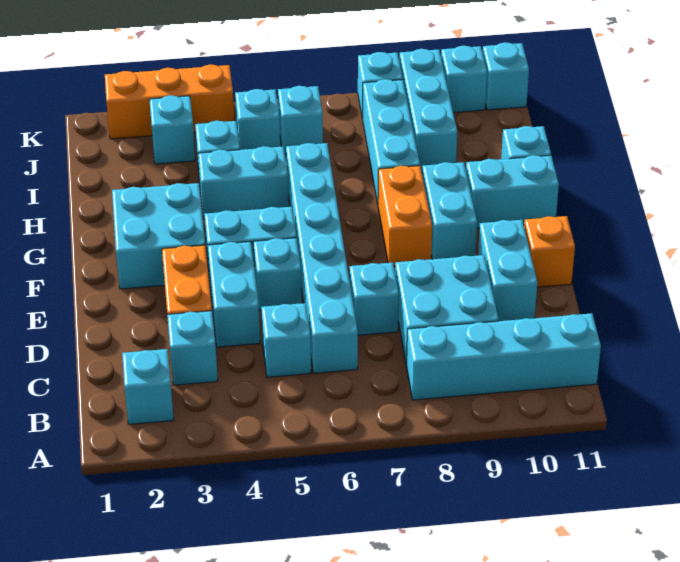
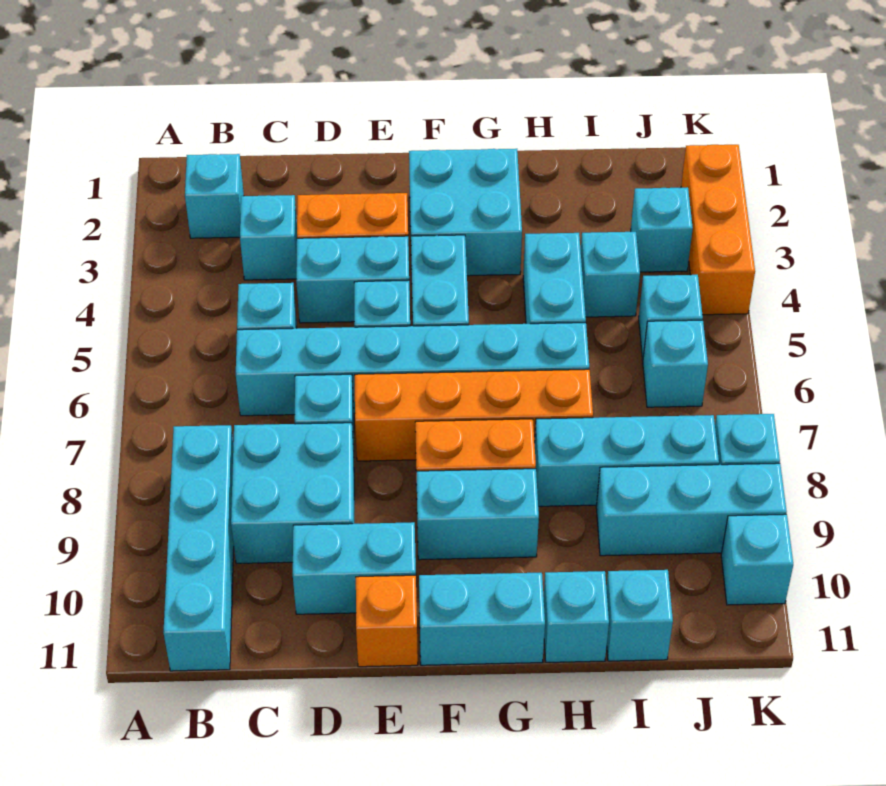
none -> orange 1x4 brick [355,369,593,461]
cyan 1x2 brick [466,155,559,228] -> cyan 1x2 brick turned to [419,573,545,665]
cyan 1x1 brick [483,42,529,110] -> cyan 1x1 brick moved to [606,570,673,661]

